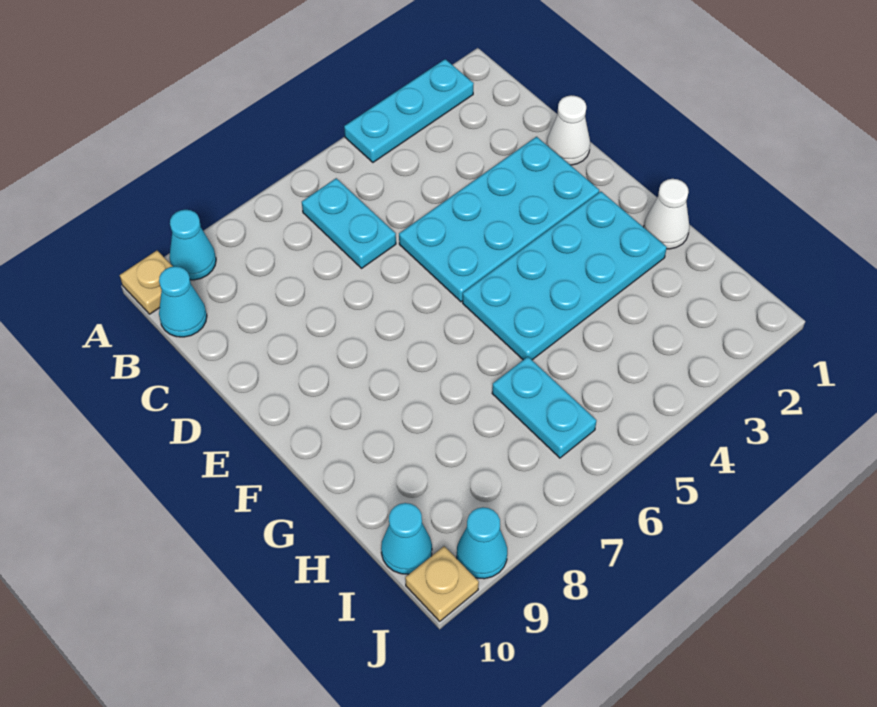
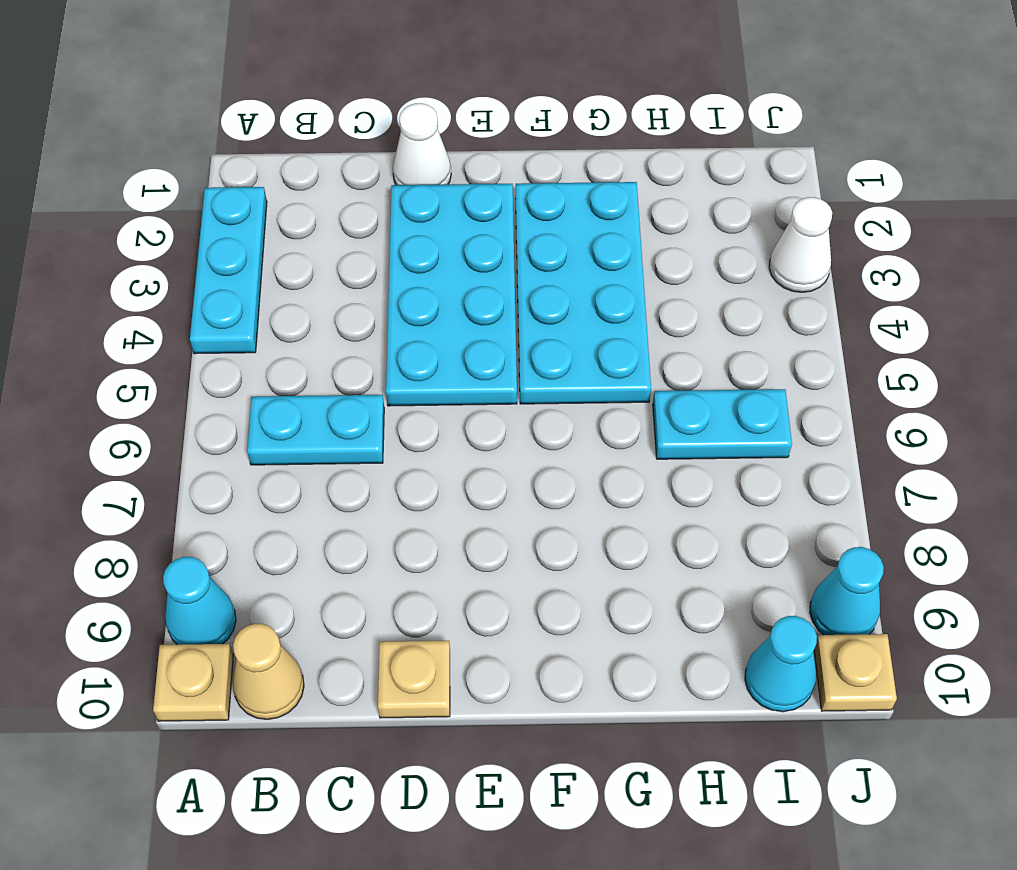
cyan 1x1 cone [159,266,207,337] -> tan 1x1 cone [232,624,304,720]
none -> tan 1x1 plate [378,641,450,718]
white 1x1 cone [644,179,689,249] -> white 1x1 cone moved to [769,197,832,292]

